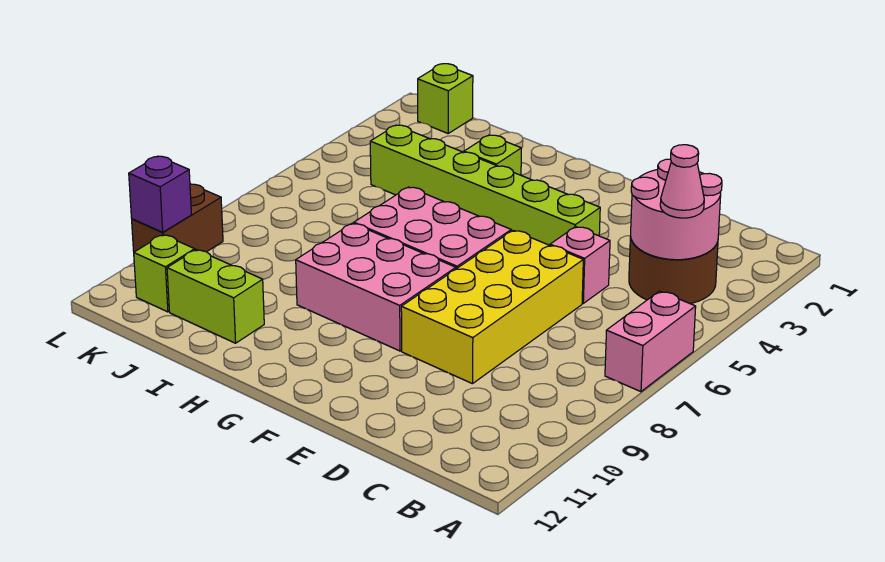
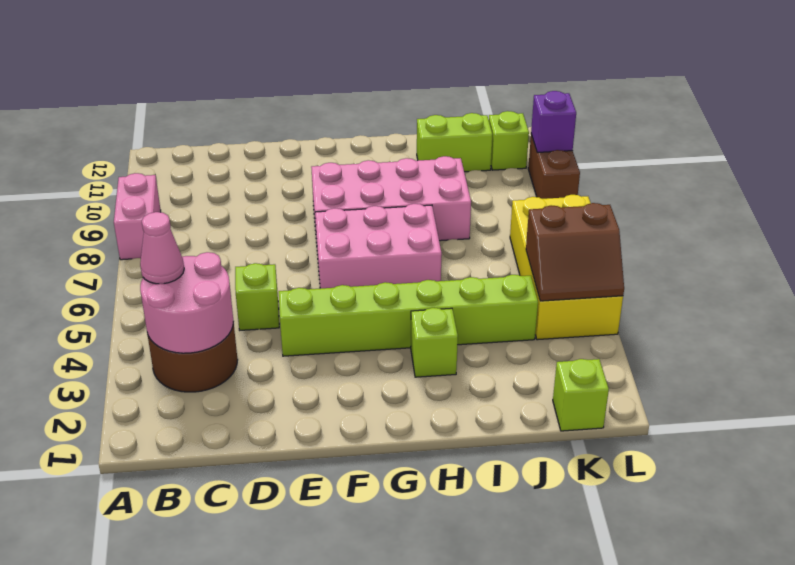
pink 1x2 brick [605,291,696,392] -> pink 1x2 brick moved to [114,173,161,260]
pink 1x1 brick [550,227,610,303] -> lime 1x1 brick [235,263,279,330]
yellow 2x4 brick [401,230,583,384] -> yellow 2x4 brick moved to [510,195,623,340]
pink 2x3 brick [296,223,456,351] -> pink 2x4 brick [311,156,471,243]
none -> brown 2x2 slope [526,203,624,301]

